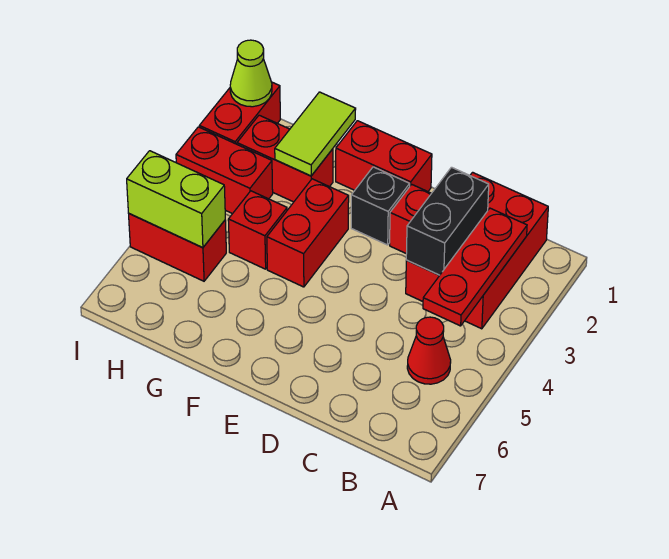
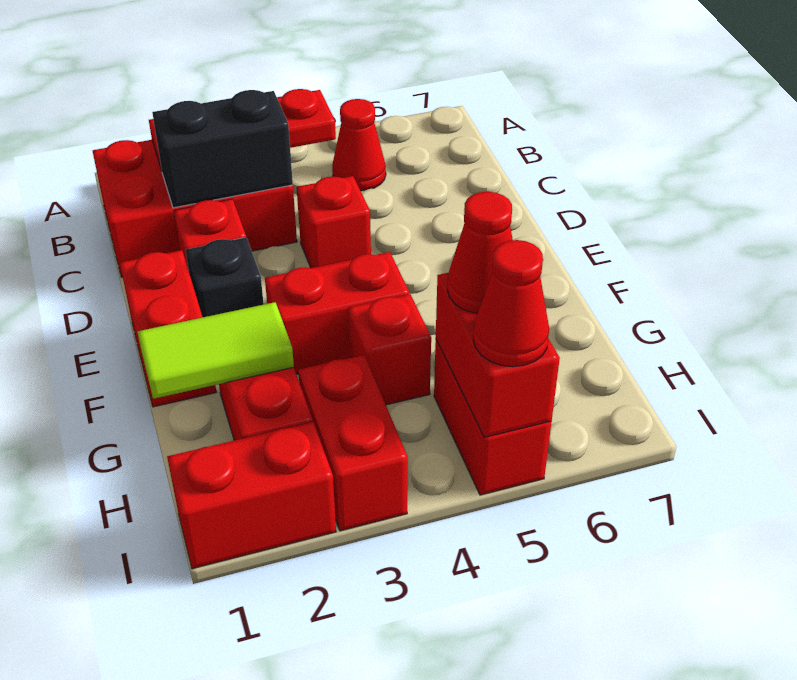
none -> red 1x1 brick [297,176,371,268]
lime 1x2 brick [127,151,225,248] -> red 1x2 brick [436,273,560,438]
none -> red 1x1 cone [447,192,513,313]
lime 1x1 cone [230,40,272,107] -> none
none -> red 1x1 cone [473,240,549,367]

